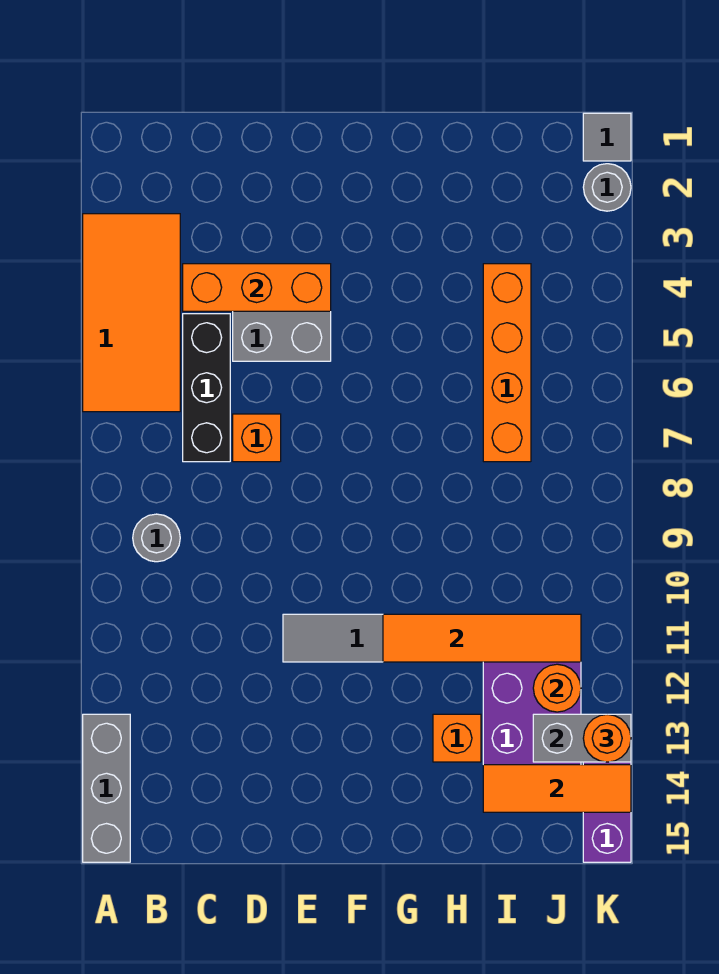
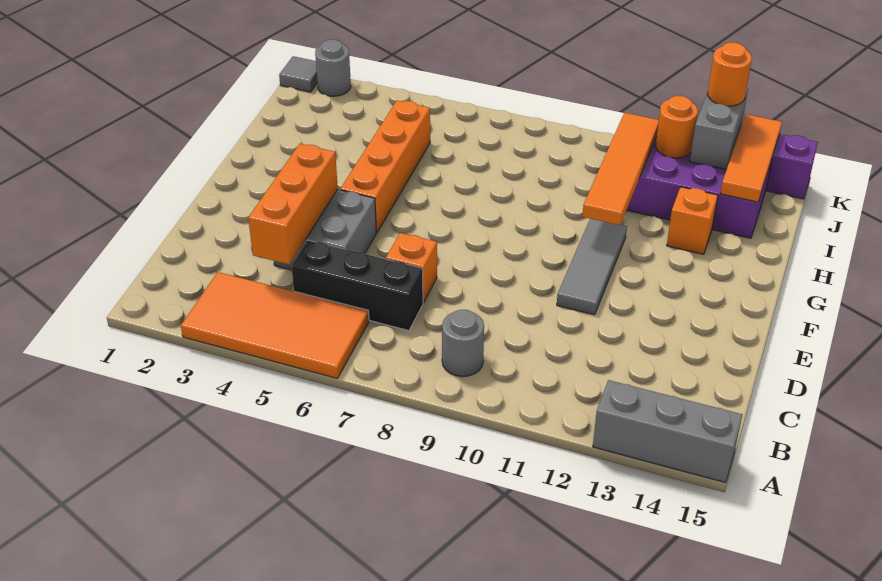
orange 1x4 brick [483,264,531,462] -> orange 1x4 brick turned to [340,100,430,233]

